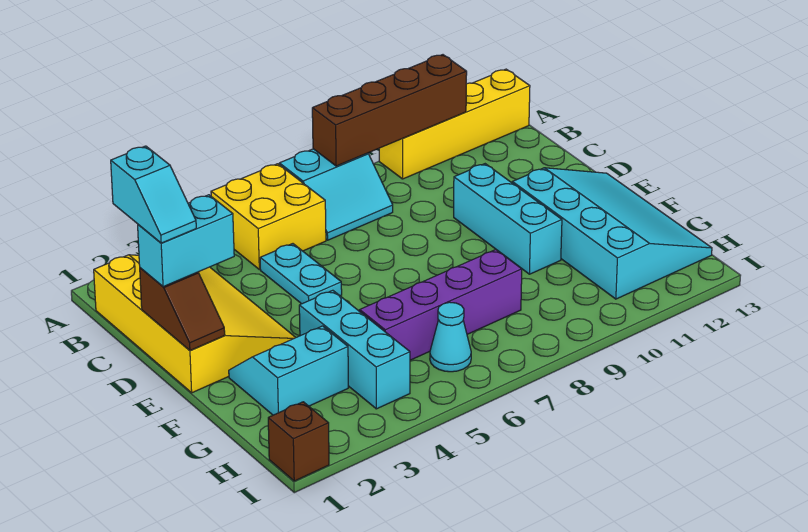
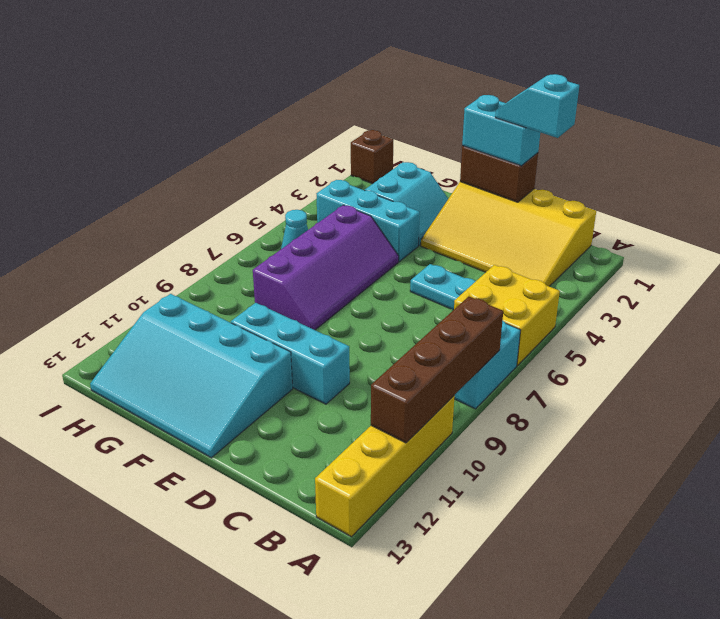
brown 1x2 slope [140,268,225,350] -> brown 1x2 brick [460,146,538,202]
cyan 1x2 brick [138,195,234,287] -> cyan 1x2 brick turned to [462,95,540,166]

